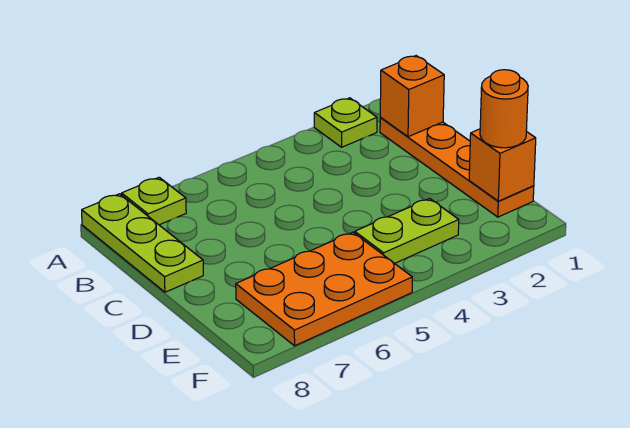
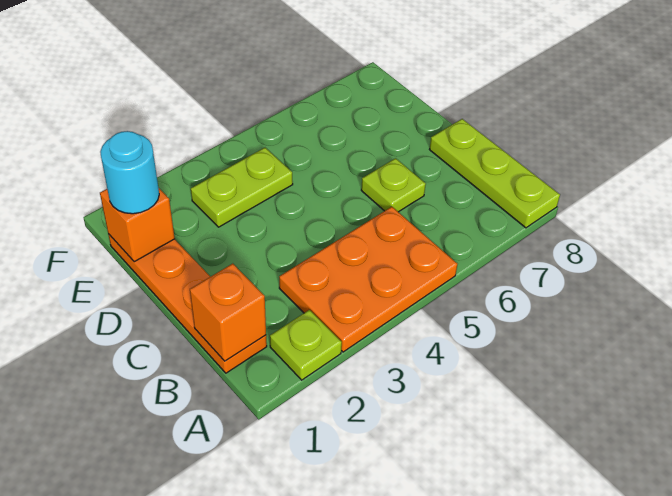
lime 1x1 plate [122,177,186,225] -> lime 1x1 plate moved to [361,158,426,212]
orange 1x1 round brick [480,70,528,148] -> cyan 1x1 round brick [100,131,159,214]
orange 2x3 plate [236,232,412,346] -> orange 2x3 plate moved to [279,207,457,352]

